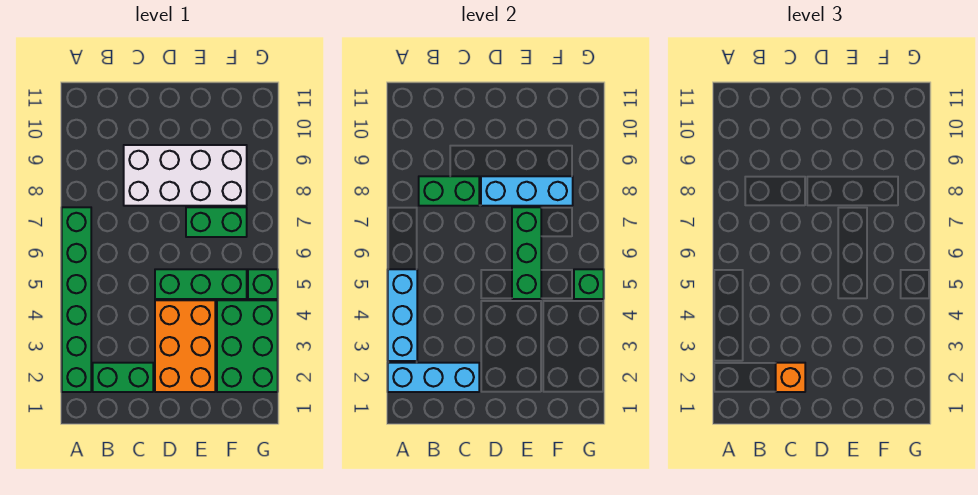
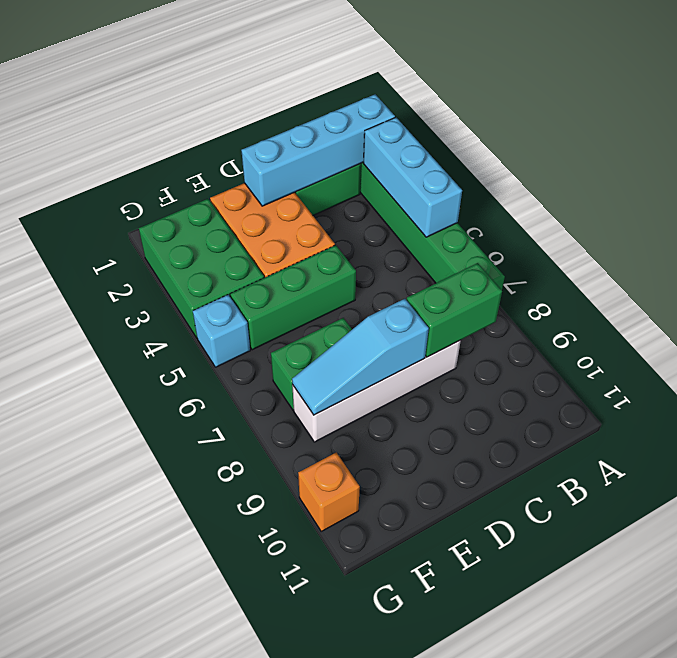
cyan 1x3 brick [388,363,479,392] -> cyan 1x4 brick [241,94,395,206]
orange 1x1 brick [776,363,805,392] -> orange 1x1 brick moved to [298,453,360,531]
white 2x4 brick [124,145,247,206] -> white 1x4 brick [292,340,461,442]
cyan 1x3 brick [481,176,573,206] -> cyan 1x3 slope [292,299,429,415]
green 1x3 brick [512,207,541,299] -> none
green 1x1 brick [248,269,278,299] -> cyan 1x1 brick [193,295,250,367]
green 1x1 brick [574,269,604,299] -> none

